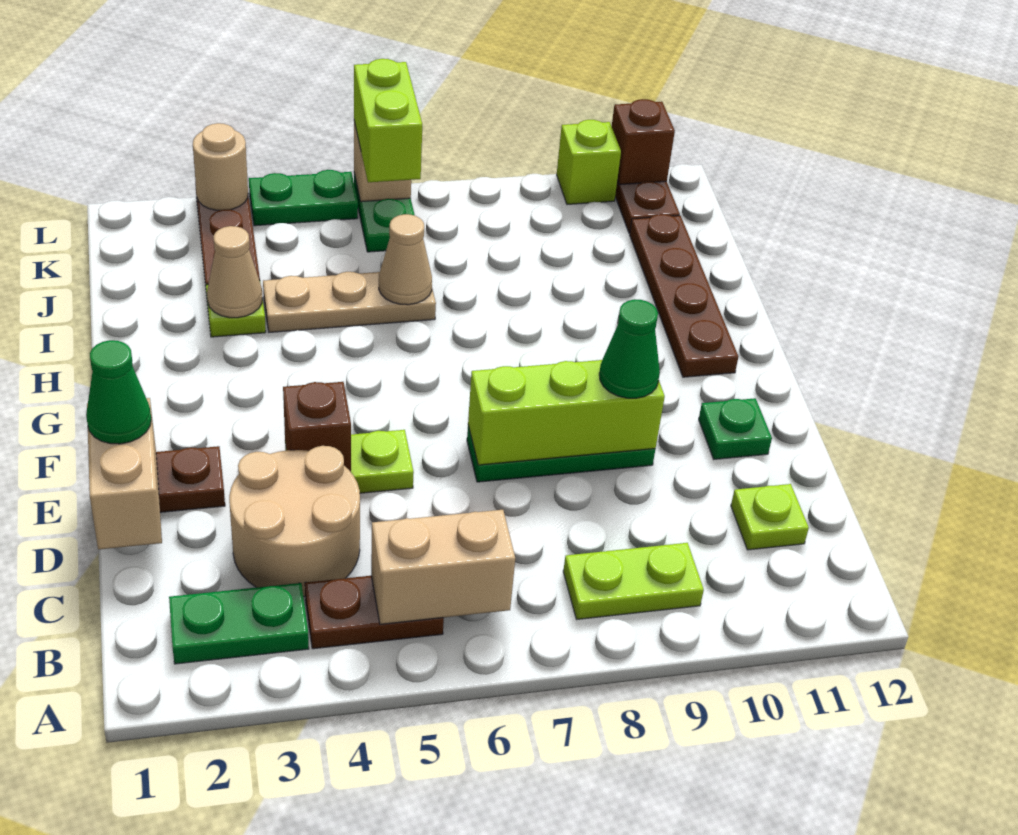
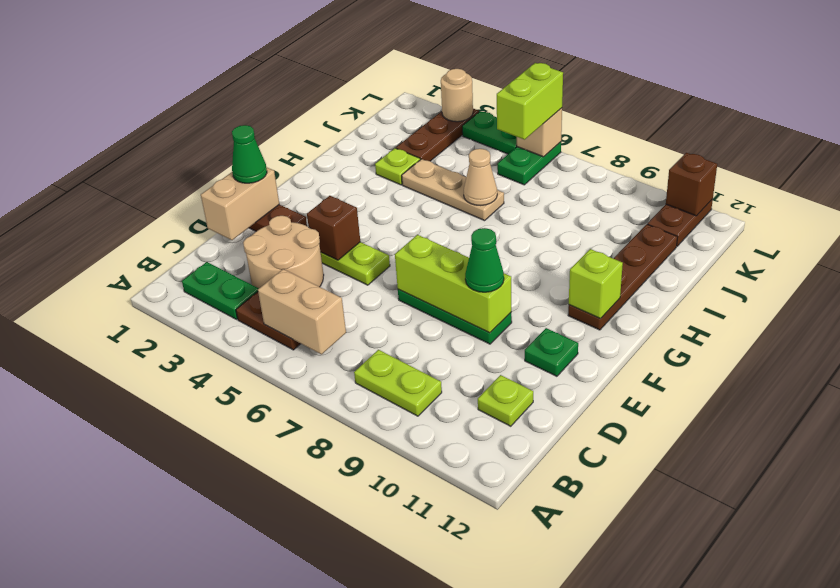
tan 1x1 cone [207,226,263,318] -> none
lime 1x1 brick [557,120,621,204] -> lime 1x1 brick moved to [569,249,623,318]

